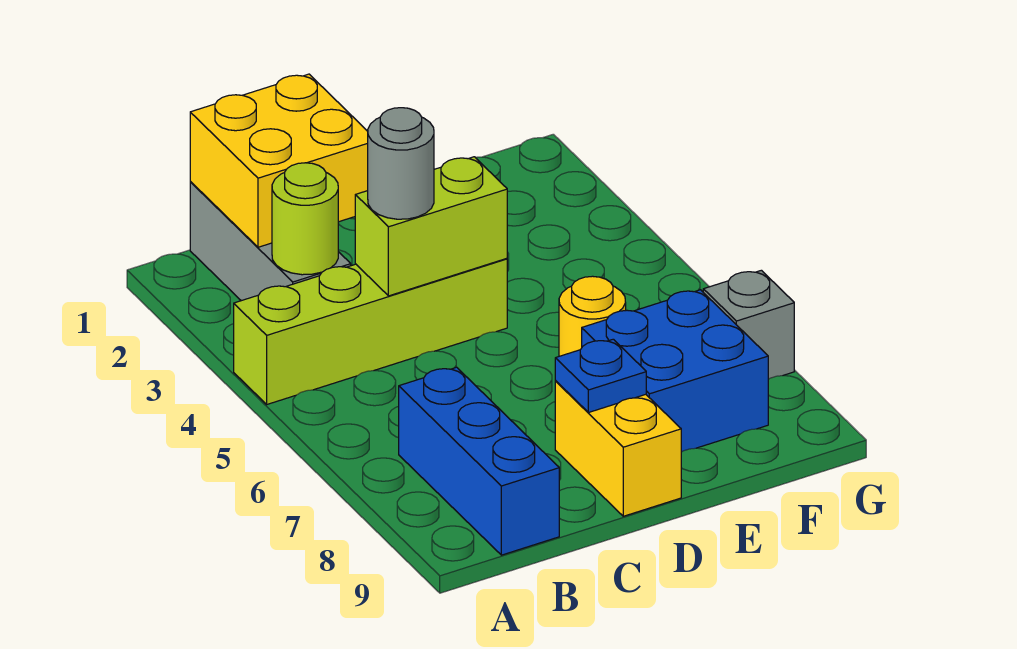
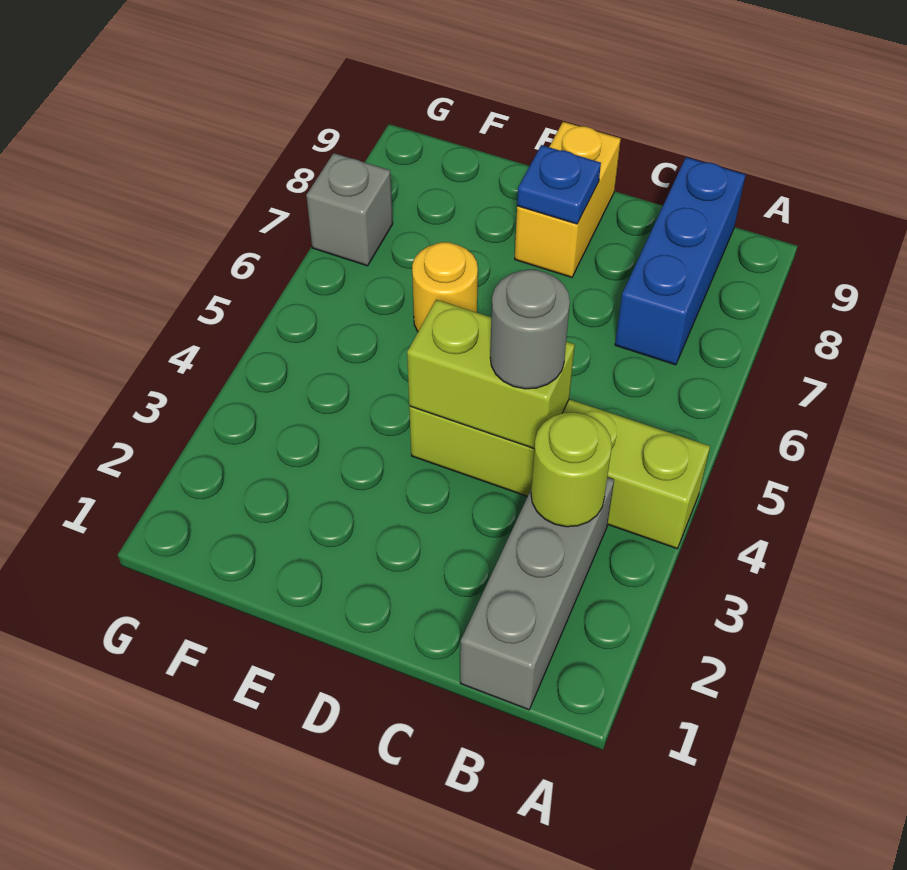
yellow 2x2 brick [190,74,368,247] -> none
blue 2x2 brick [582,290,768,452] -> none

